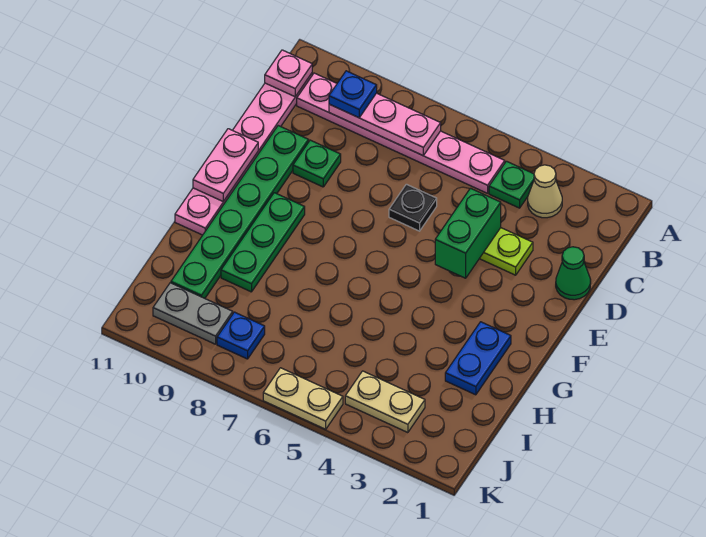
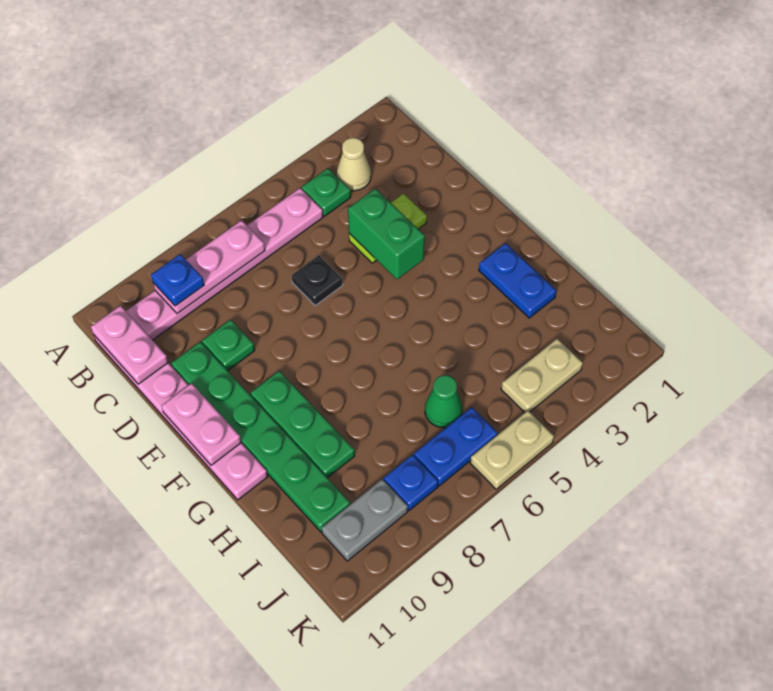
pink 1x1 plate [265,50,312,97] -> pink 1x2 plate [91,306,168,384]
green 1x1 cone [556,247,591,300] -> green 1x1 cone moved to [425,375,462,428]
none -> blue 1x2 plate [414,407,498,486]

